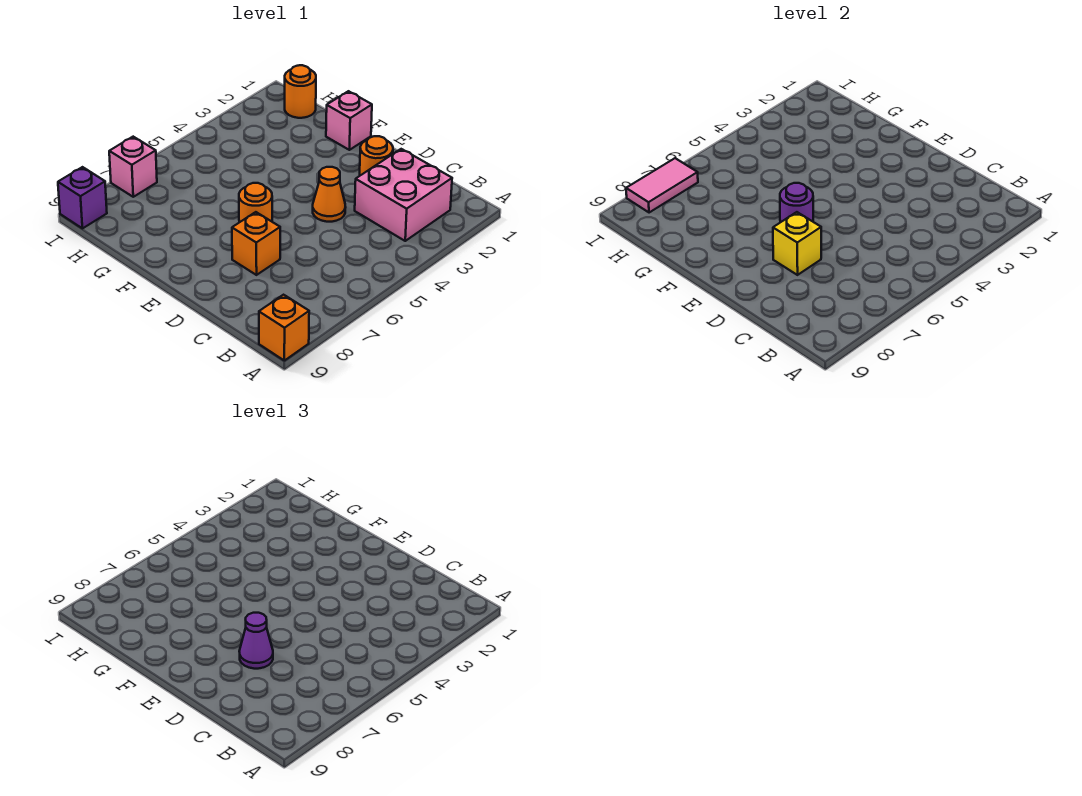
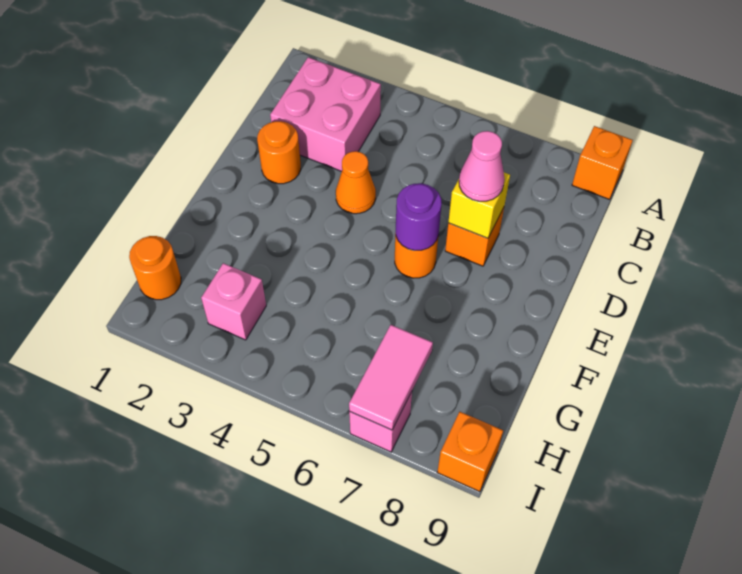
purple 1x1 cone [239,613,273,669] -> pink 1x1 cone [459,131,505,201]
pink 1x1 brick [326,91,372,150] -> pink 1x1 brick moved to [201,263,266,340]
pink 1x2 tile [626,158,698,213] -> pink 1x2 tile turned to [349,325,433,430]
purple 1x1 brick [58,167,107,228] -> orange 1x1 brick [437,412,503,492]

